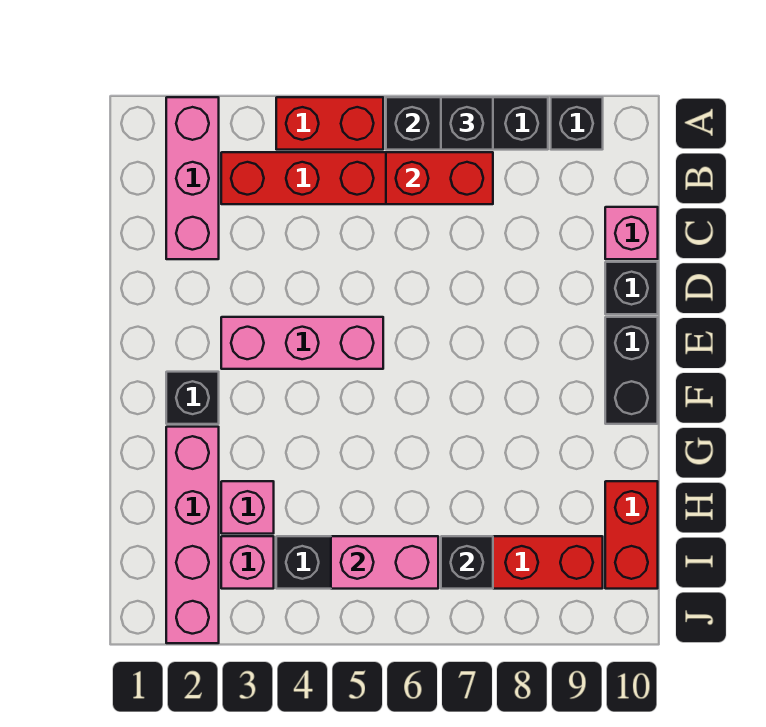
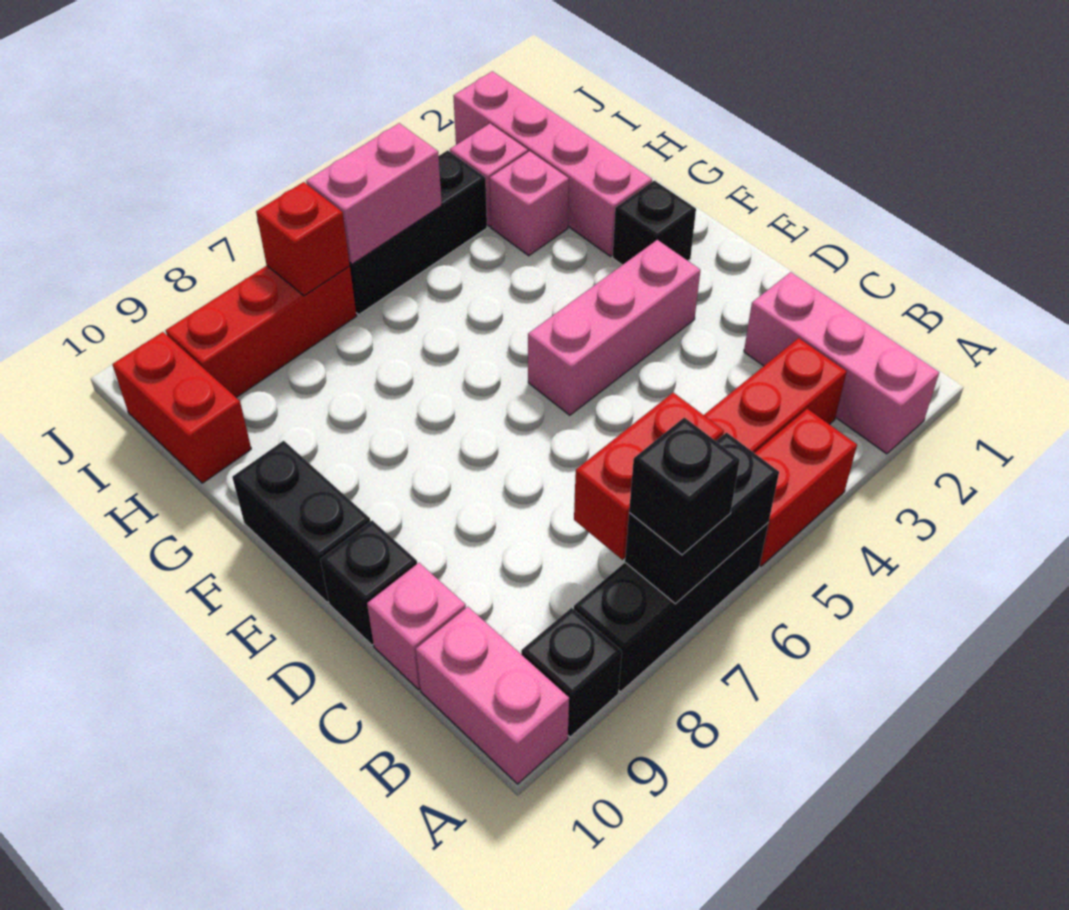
none -> pink 1x2 brick [416,607,569,784]
black 1x1 brick [441,536,493,589] -> red 1x1 brick [256,182,350,296]

